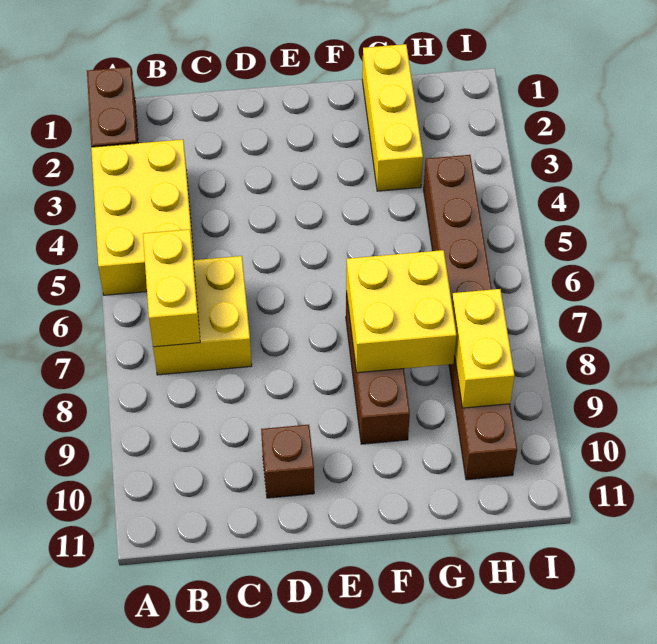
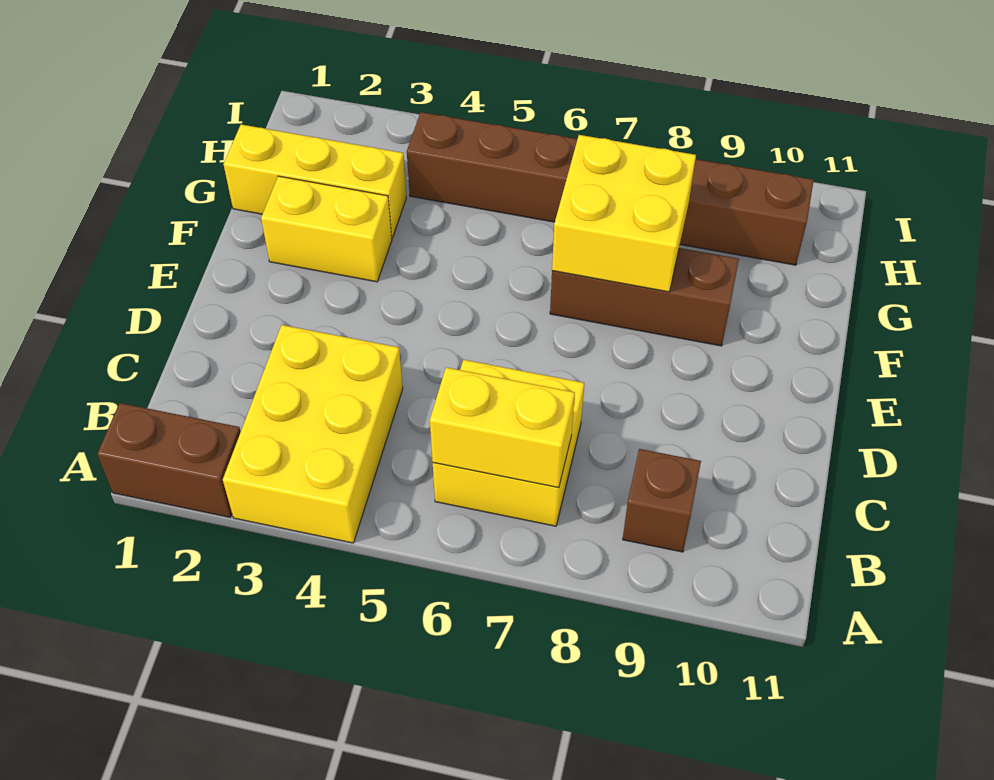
yellow 2x3 brick [91,139,194,295] -> yellow 2x3 brick turned to [223,325,403,543]
brown 1x1 brick [261,425,314,498] -> brown 1x1 brick moved to [623,449,701,552]
yellow 1x2 brick [452,289,515,408] -> yellow 1x2 brick moved to [261,176,392,282]

